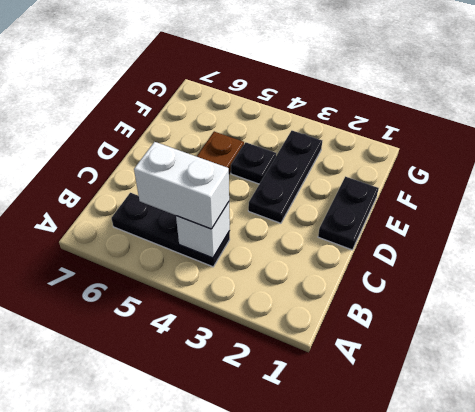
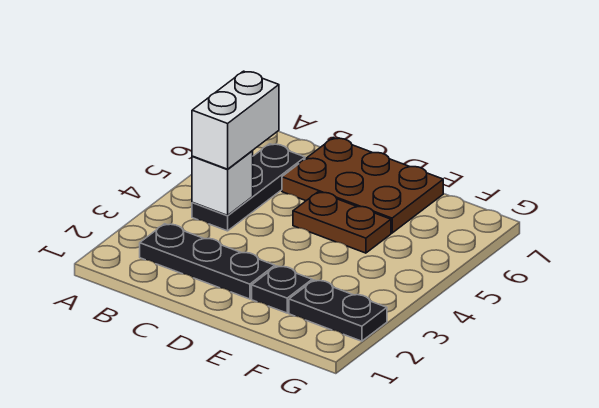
none -> brown 2x3 plate [282,138,443,233]
black 1x2 plate [318,177,379,250] -> black 1x2 plate moved to [289,280,387,341]
black 1x3 plate [248,131,322,223] -> black 1x3 plate moved to [140,224,275,299]
black 1x1 plate [231,142,276,184] -> black 1x1 plate moved to [252,266,312,313]

